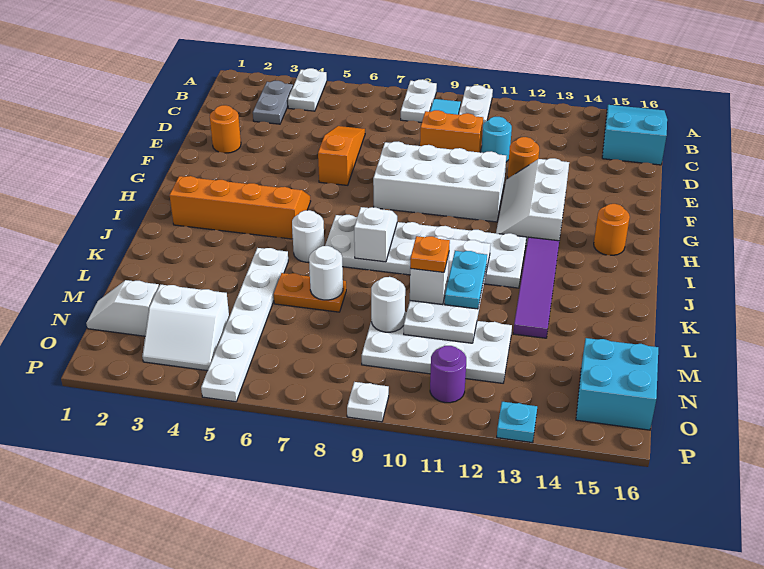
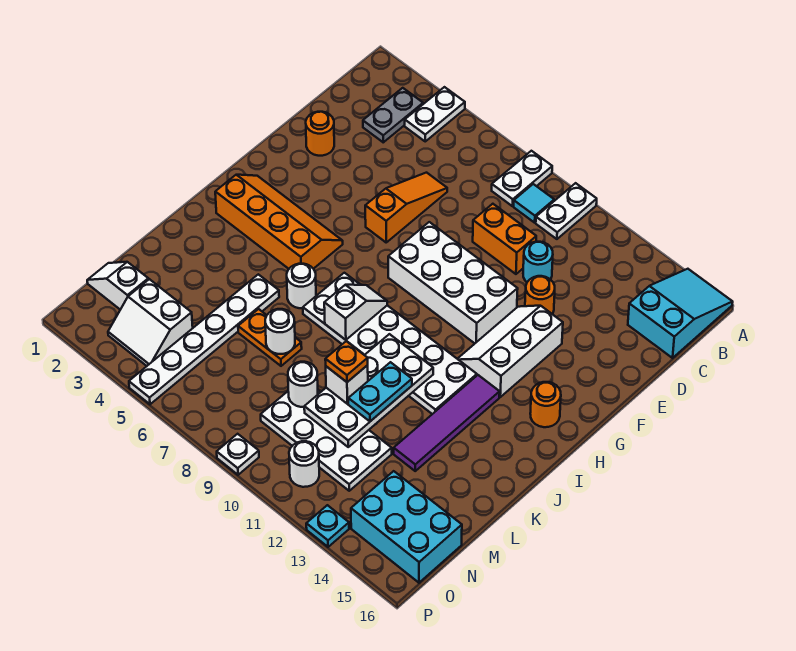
cyan 2x2 brick [576,338,658,430] -> cyan 2x3 brick [351,471,462,583]
purple 1x1 round brick [430,346,466,403] -> white 1x1 round brick [289,441,319,487]

